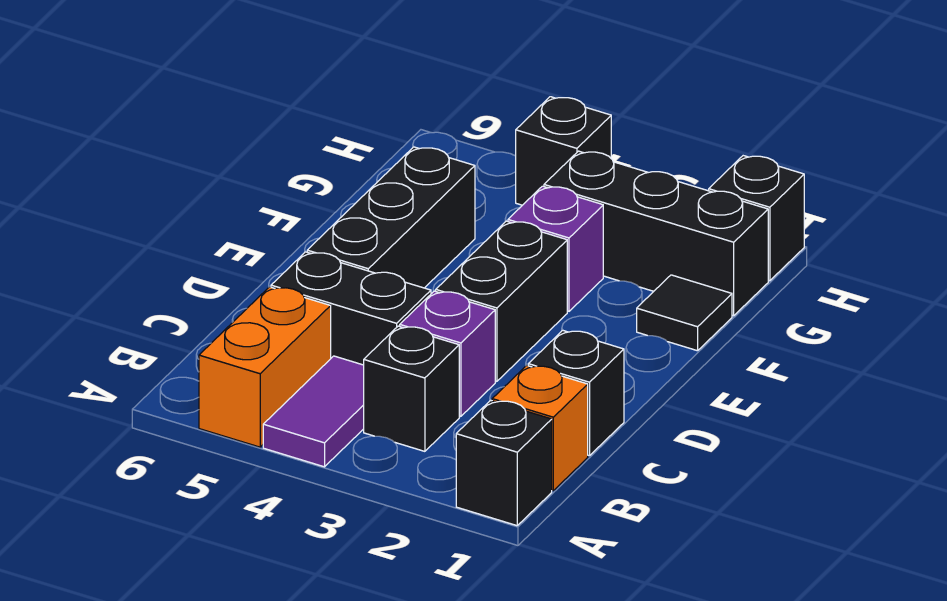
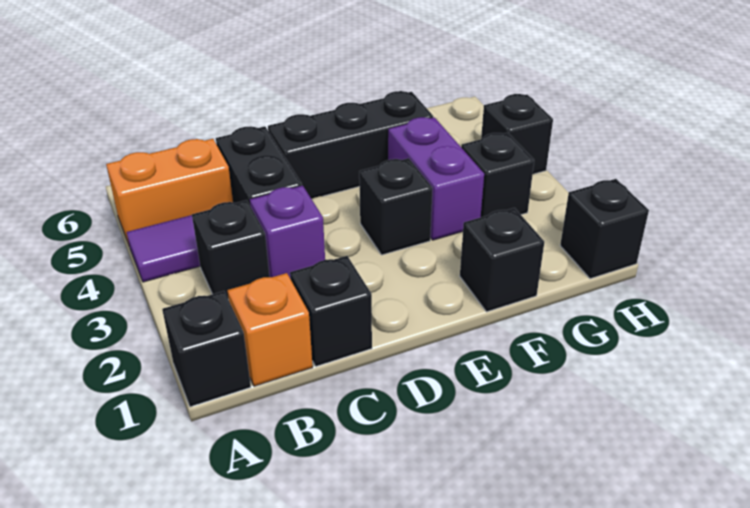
black 1x2 brick [436,221,567,381] -> black 1x1 brick [359,158,433,255]
black 1x1 tile [637,275,732,351] -> black 1x1 brick [460,208,544,312]
purple 1x1 brick [508,186,603,311] -> purple 1x2 brick [388,117,484,240]
black 1x3 brick [544,151,768,316] -> black 1x1 brick [461,133,534,217]

